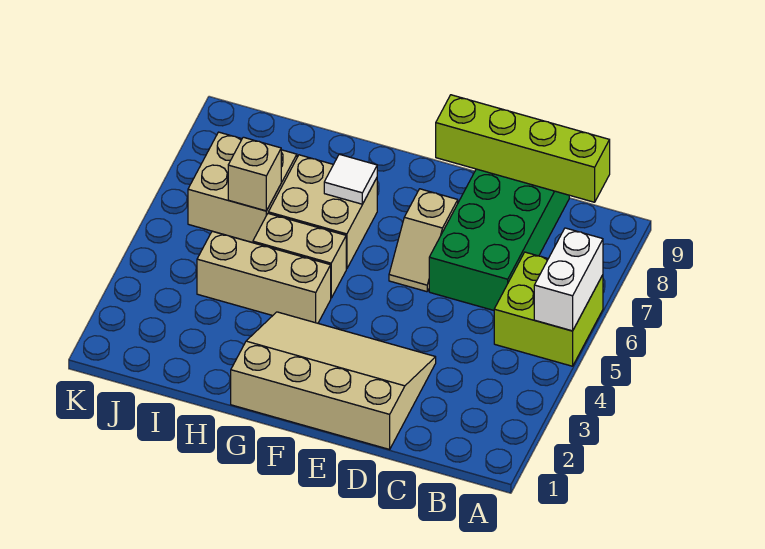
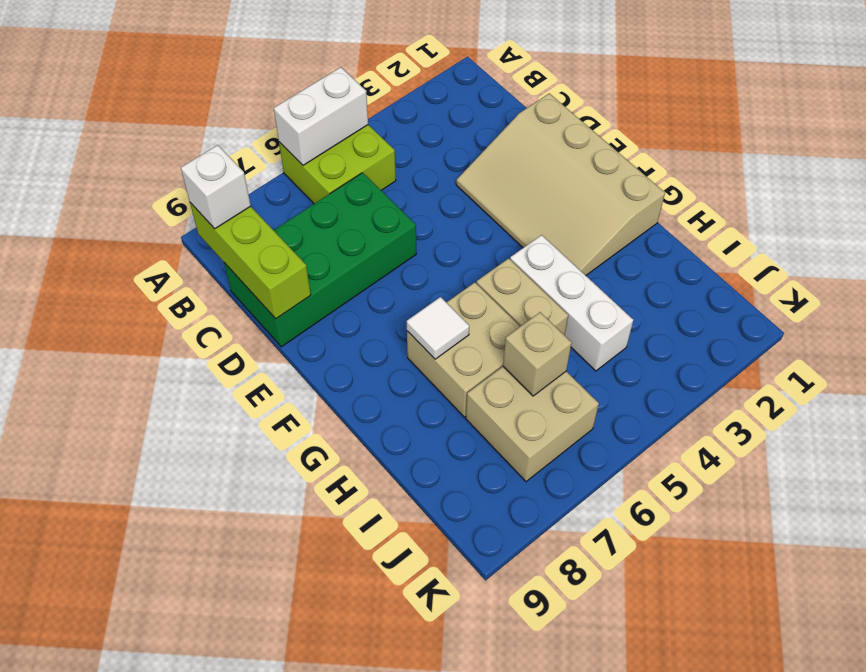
lime 1x4 brick [436,95,610,202] -> lime 1x3 brick [190,203,311,319]
none -> white 1x1 brick [181,145,251,229]
tan 1x2 slope [389,189,458,292] -> none
tan 1x3 brick [197,231,331,323] -> white 1x3 brick [510,235,633,371]

